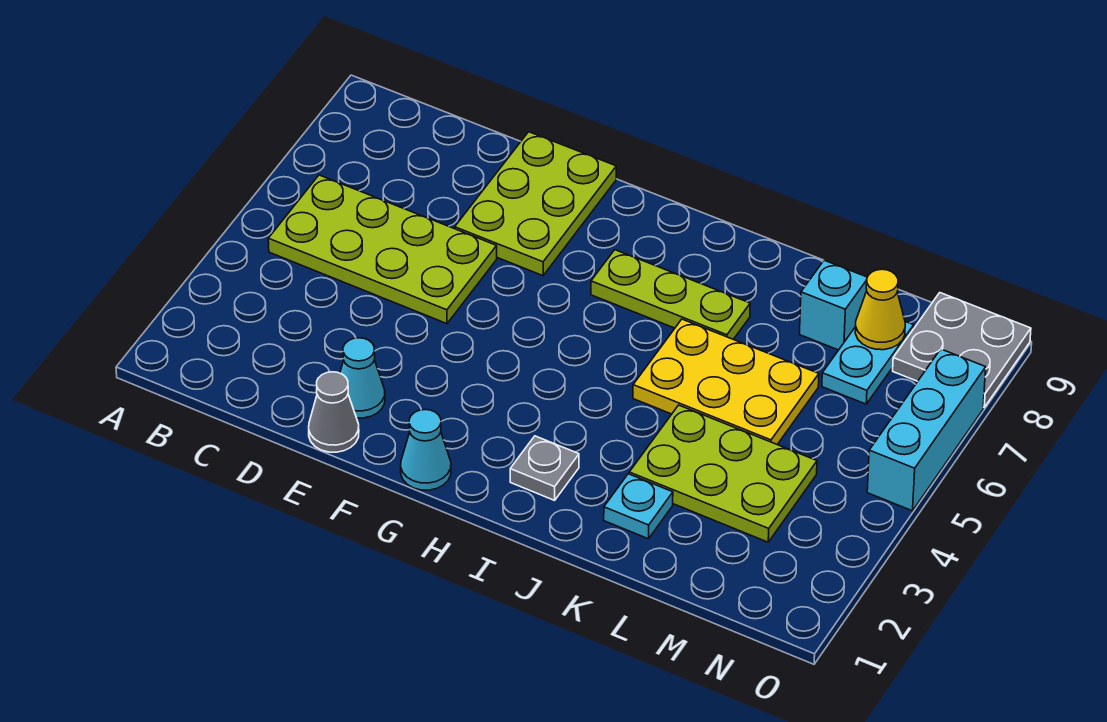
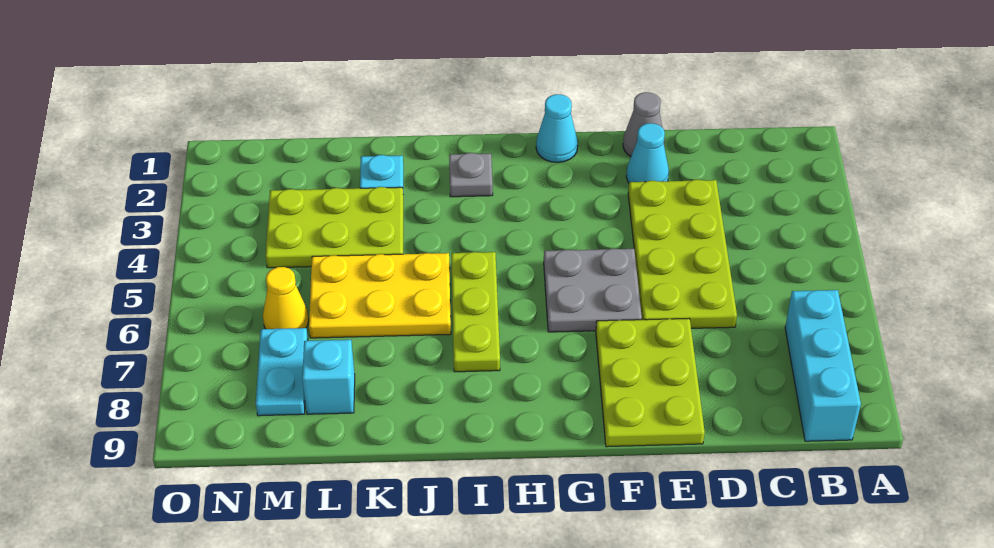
lime 2x4 plate [268,175,497,324] -> lime 2x4 plate turned to [628,180,737,328]
lime 1x3 plate [591,250,750,339] -> lime 1x3 plate turned to [451,252,500,372]
yellow 1x1 cone [855,269,905,350] -> yellow 1x1 cone moved to [263,267,309,329]
grey 2x2 plate [893,293,1031,407] -> grey 2x2 plate moved to [544,249,642,332]
cyan 1x3 brick [867,349,986,511] -> cyan 1x3 brick moved to [785,290,861,441]

